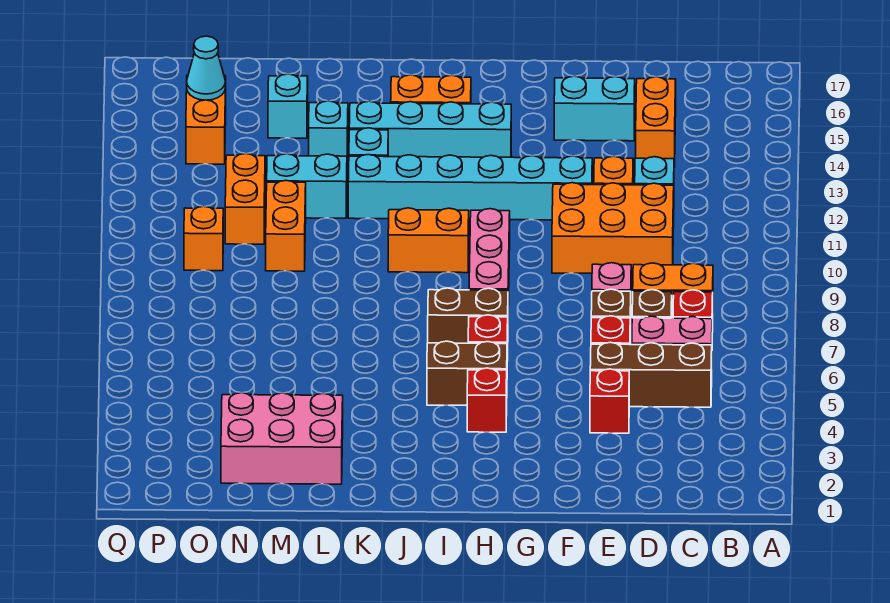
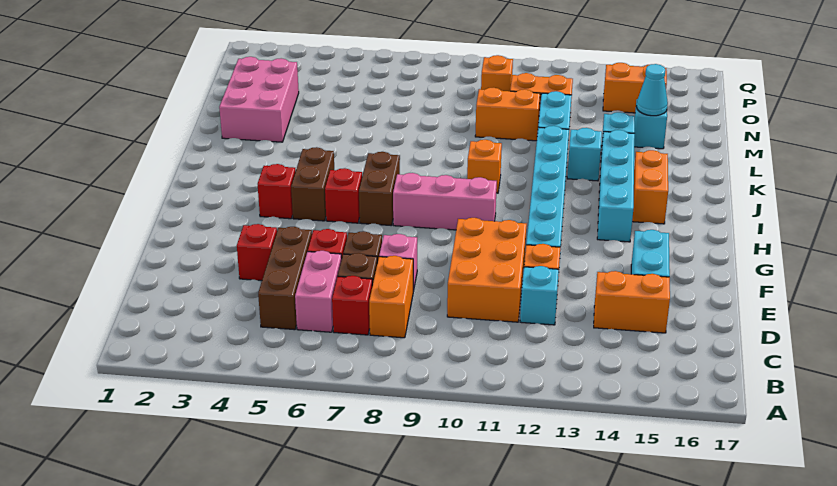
orange 1x2 brick [388,208,469,273] -> orange 1x1 brick [467,140,502,193]
cyan 1x1 cone [187,36,225,100] -> cyan 1x1 cone moved to [637,64,668,116]

